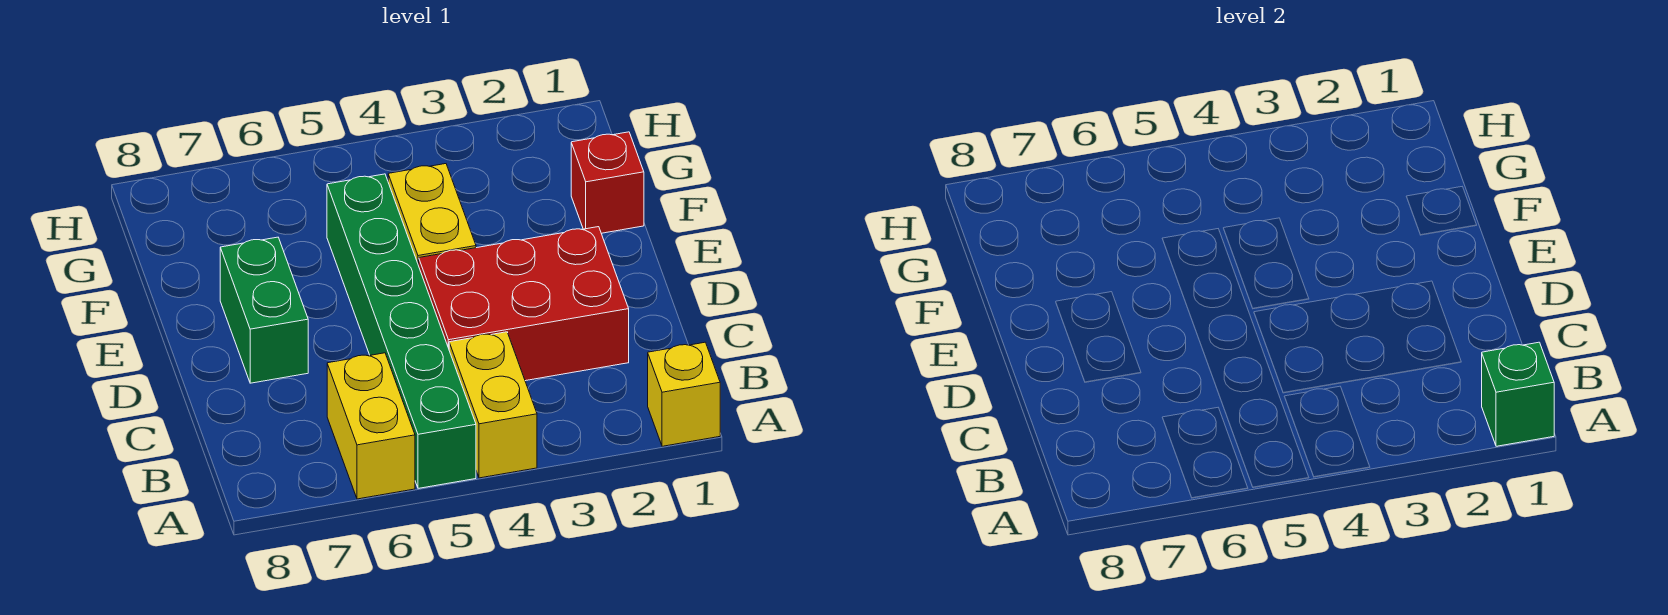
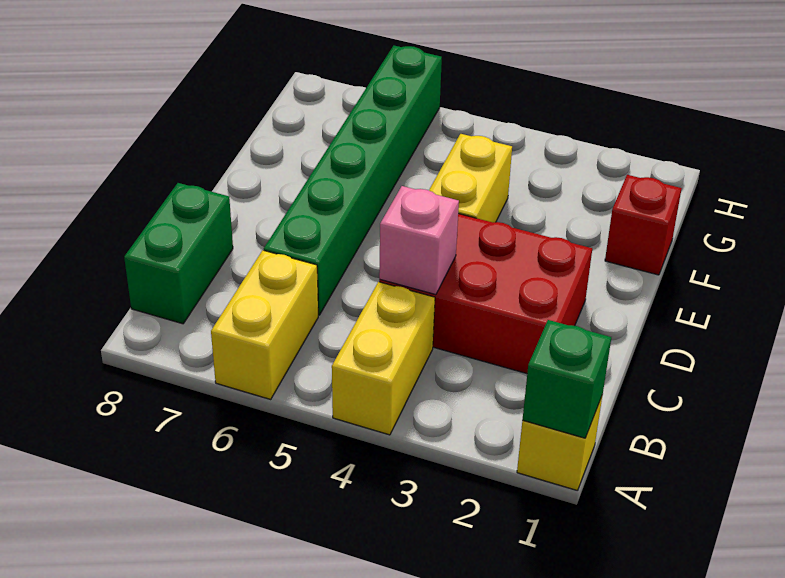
green 1x6 brick [327,174,476,488] -> green 1x6 brick moved to [264,46,442,315]
none -> pink 1x1 brick [379,186,459,295]
green 1x2 brick [220,237,308,383] -> green 1x2 brick moved to [124,183,233,324]

